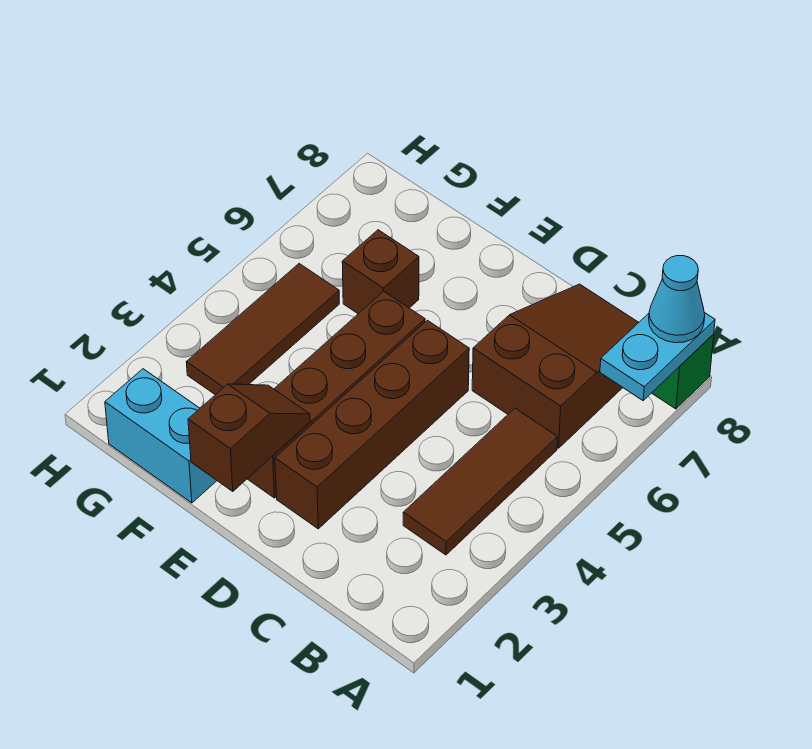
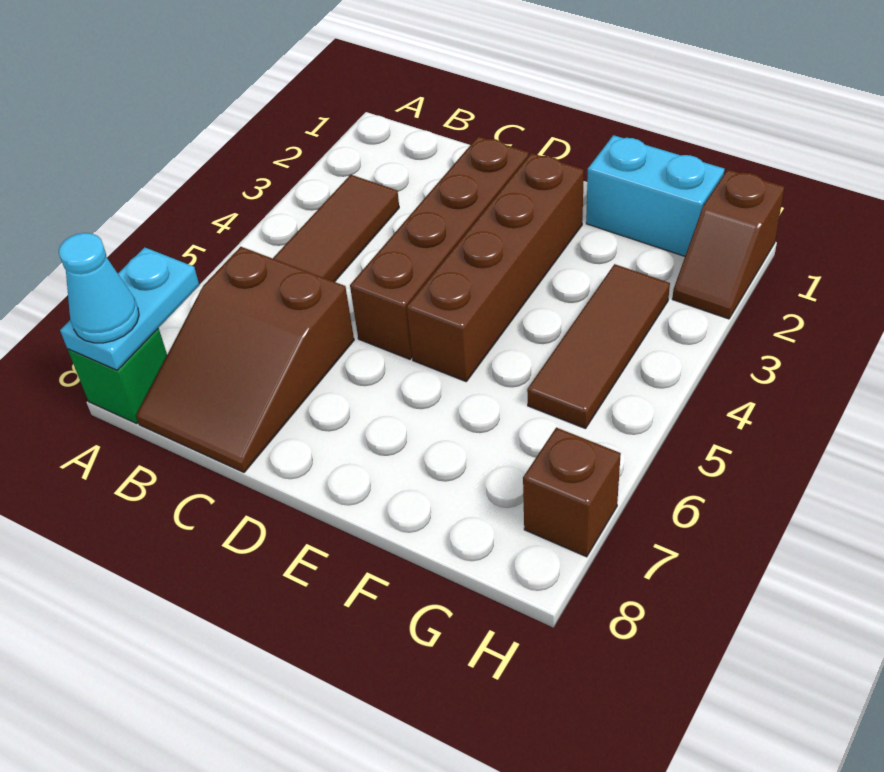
brown 1x2 slope [188,384,310,491] -> brown 1x2 slope moved to [673,170,784,319]
brown 1x1 brick [342,230,419,314] -> brown 1x1 brick moved to [523,428,621,557]

